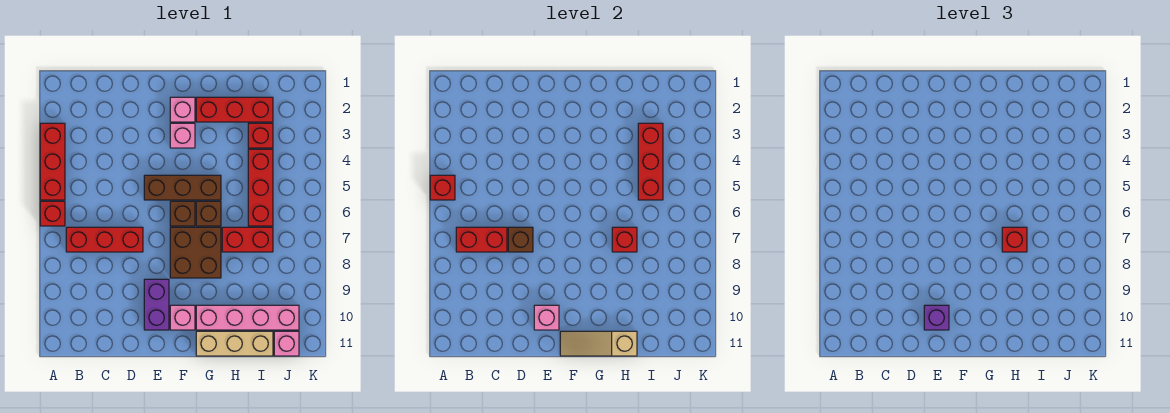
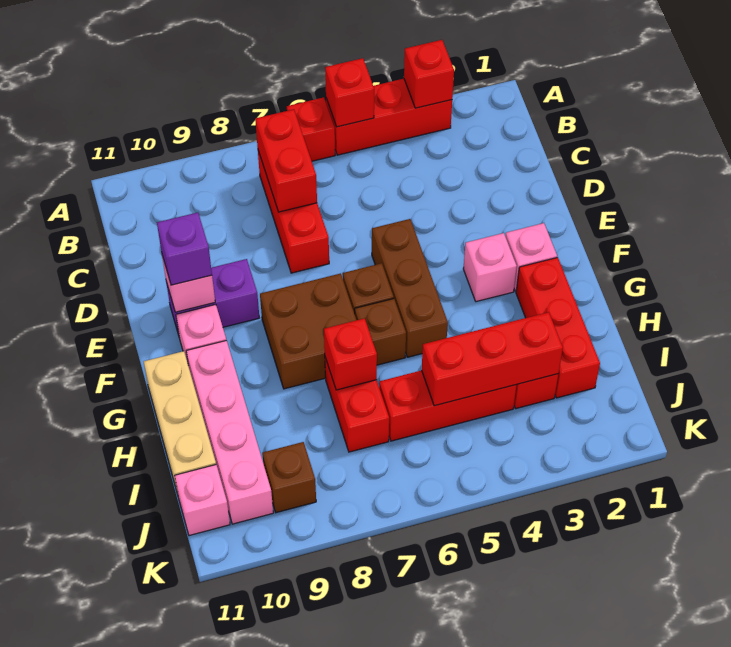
brown 1x1 brick [508,227,533,252] -> brown 1x1 brick moved to [262,442,316,513]
tan 1x3 slope [560,331,637,356] -> none
red 1x1 brick [1002,227,1027,252] -> red 1x1 brick moved to [404,40,454,108]

